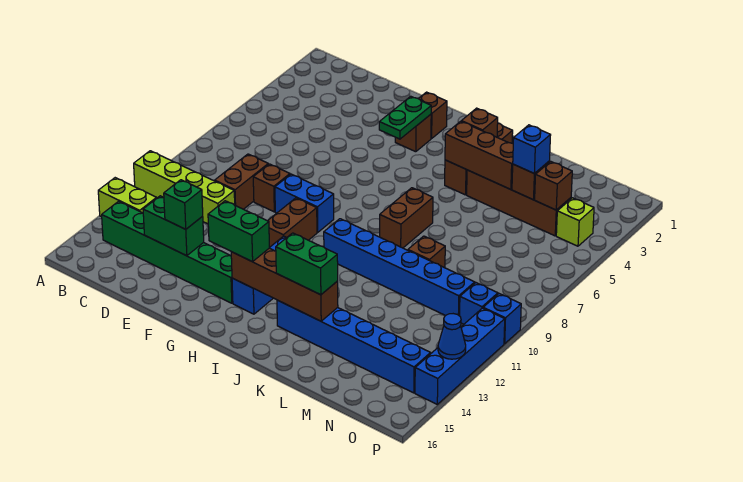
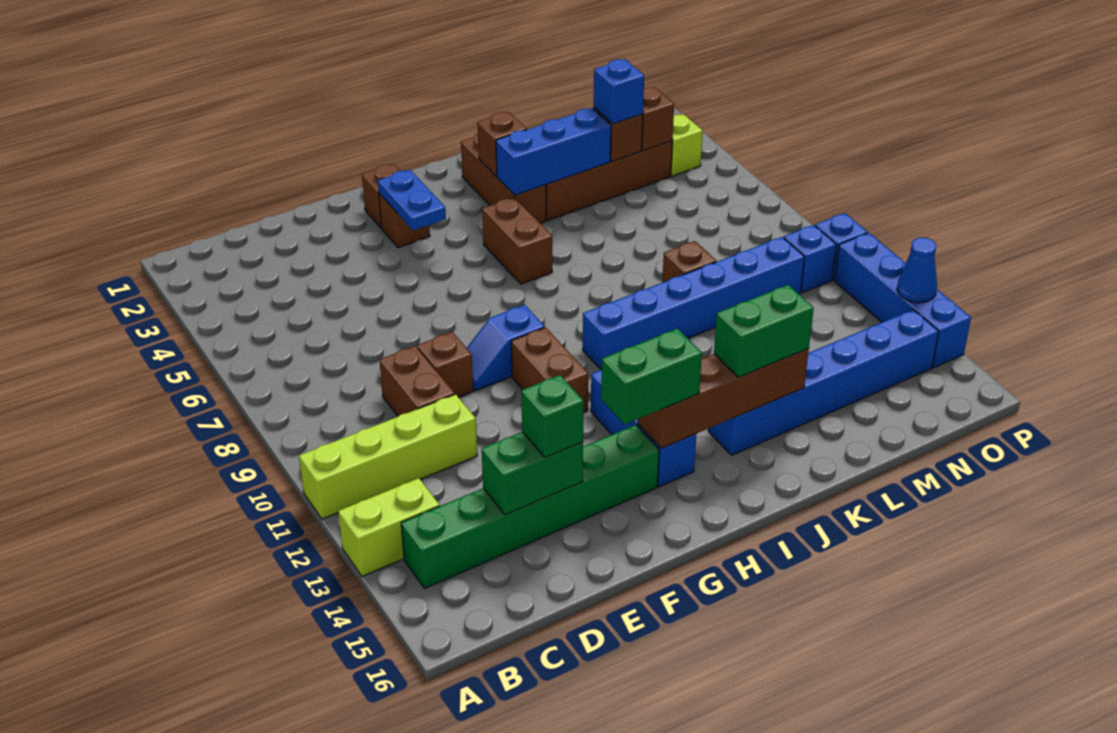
blue 1x2 brick [275,174,334,232] -> blue 1x2 slope [467,305,545,391]
green 1x2 plate [379,96,431,139] -> blue 1x2 plate [378,170,446,231]
brown 1x3 brick [445,121,513,189] -> blue 1x3 brick [496,108,611,195]
brown 1x2 brick [380,188,433,248] -> brown 1x2 brick moved to [482,197,552,284]

